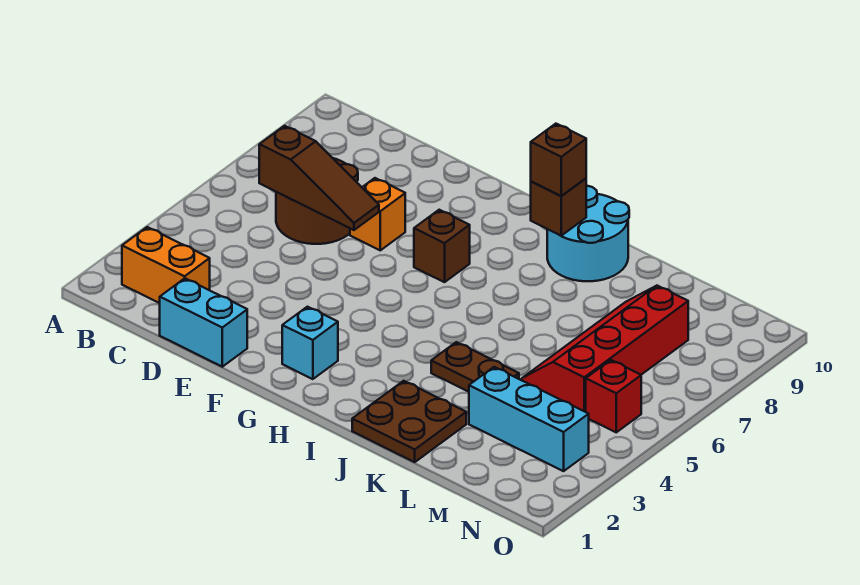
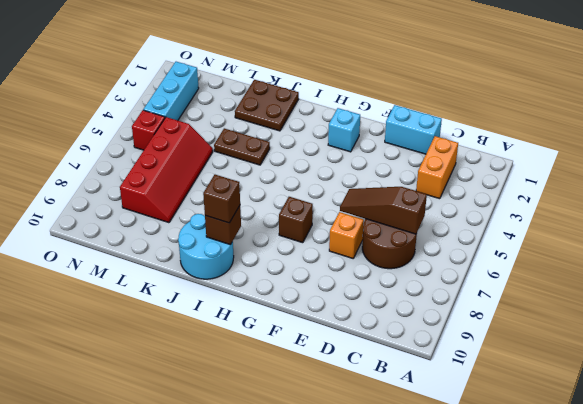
orange 1x2 brick [122,227,210,303] -> orange 1x2 brick turned to [416,136,458,199]
cyan 1x3 brick [469,367,589,471] -> cyan 1x3 brick turned to [143,62,199,120]

